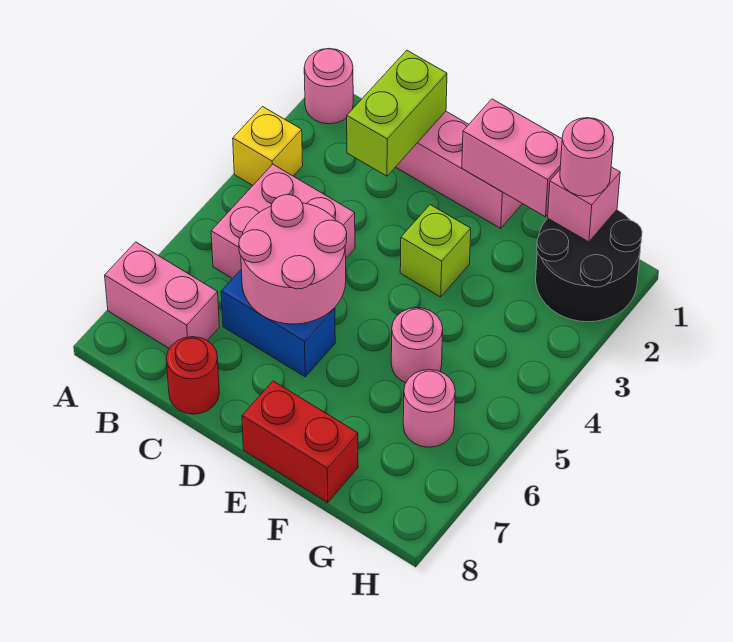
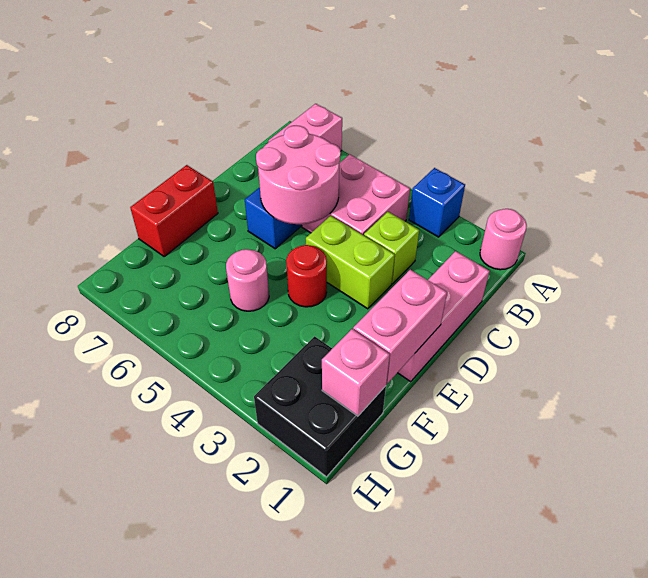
yellow 1x1 brick [233,107,303,185] -> blue 1x1 brick [409,168,465,237]
lime 1x2 brick [347,50,447,176] -> lime 1x2 brick moved to [306,216,395,309]
red 1x1 round brick [166,337,219,414] -> red 1x1 round brick moved to [286,245,327,307]
lime 1x1 brick [400,205,471,297] -> lime 1x1 brick moved to [364,212,419,284]
black 2x2 round brick [536,210,642,322] -> black 2x2 brick [254,336,386,477]
pink 1x1 round brick [560,118,614,197] -> none
pink 1x1 round brick [403,370,455,447] -> none

